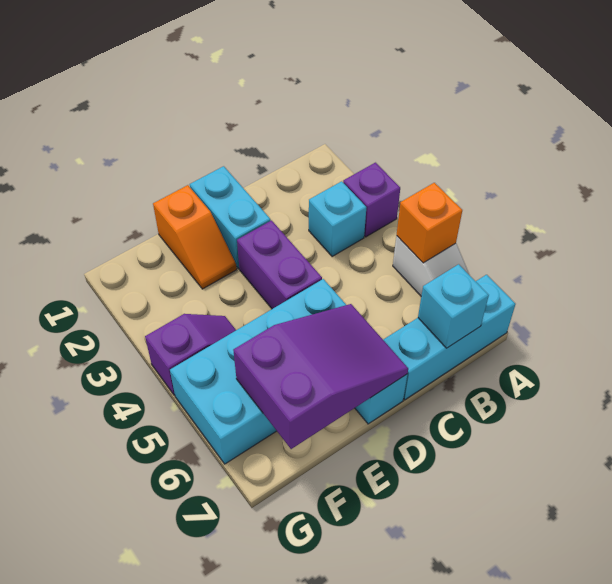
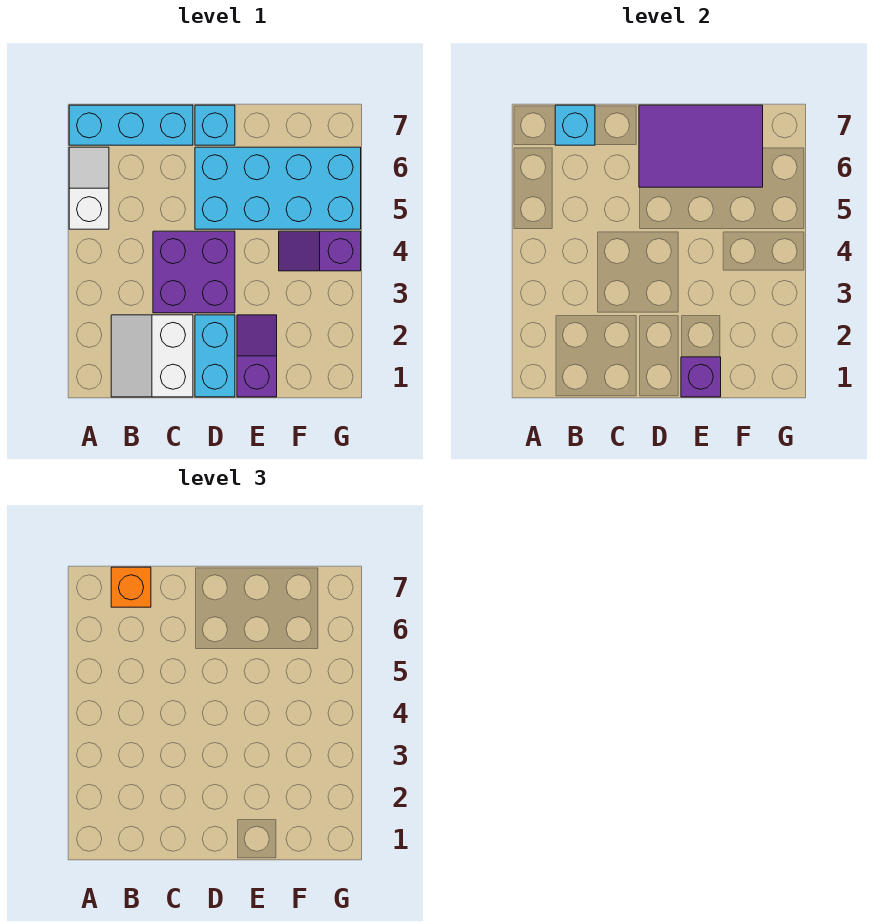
purple 1x1 brick [343,163,400,237] -> purple 1x1 brick moved to [681,357,721,397]
orange 1x1 brick [397,183,462,263] -> orange 1x1 brick moved to [111,567,151,607]
none -> white 2x2 slope [111,315,193,397]
cyan 1x1 brick [309,181,366,257] -> none
purple 1x2 brick [237,220,322,309] -> purple 2x2 brick [153,231,235,313]
purple 2x3 slope [233,304,408,449] -> purple 2x3 tile [639,105,763,187]
orange 1x2 slope [153,185,237,289] -> purple 1x2 slope [237,315,277,397]

